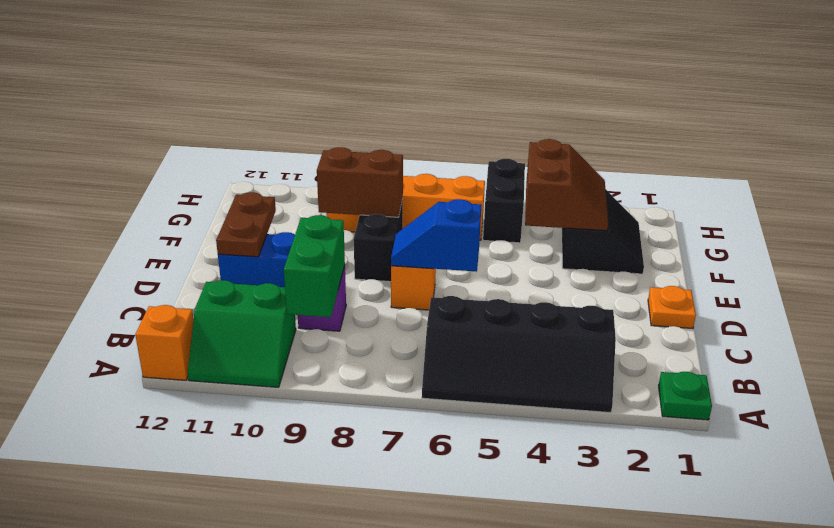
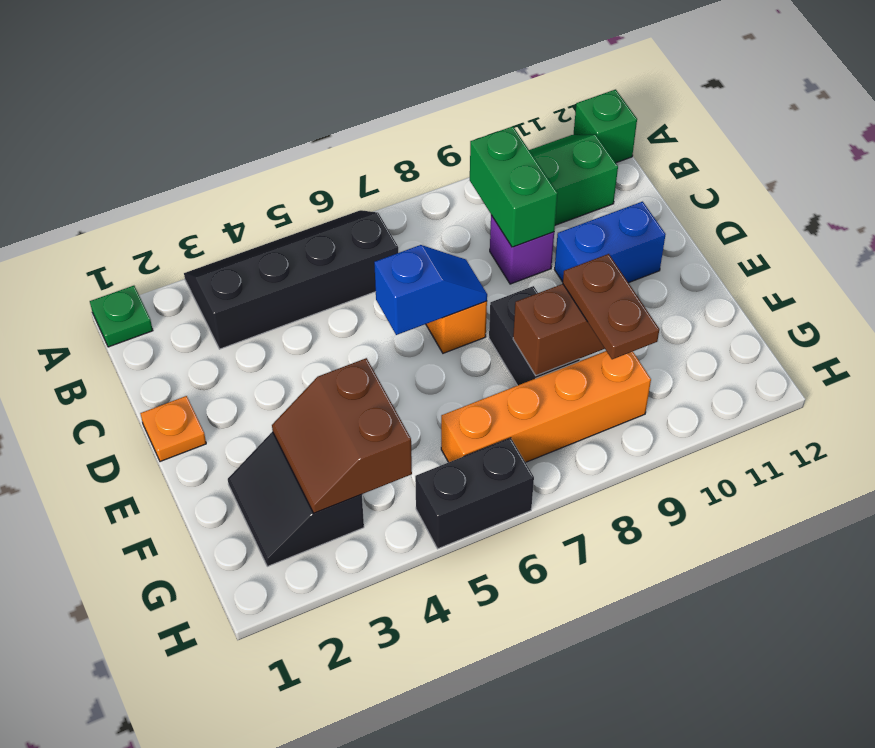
orange 1x1 brick [135,305,194,380] -> green 1x1 brick [573,89,637,163]
brown 1x2 plate [216,192,276,257] -> brown 1x2 plate moved to [563,254,659,359]
black 1x2 brick [483,159,525,243] -> black 1x2 brick turned to [415,438,534,549]

